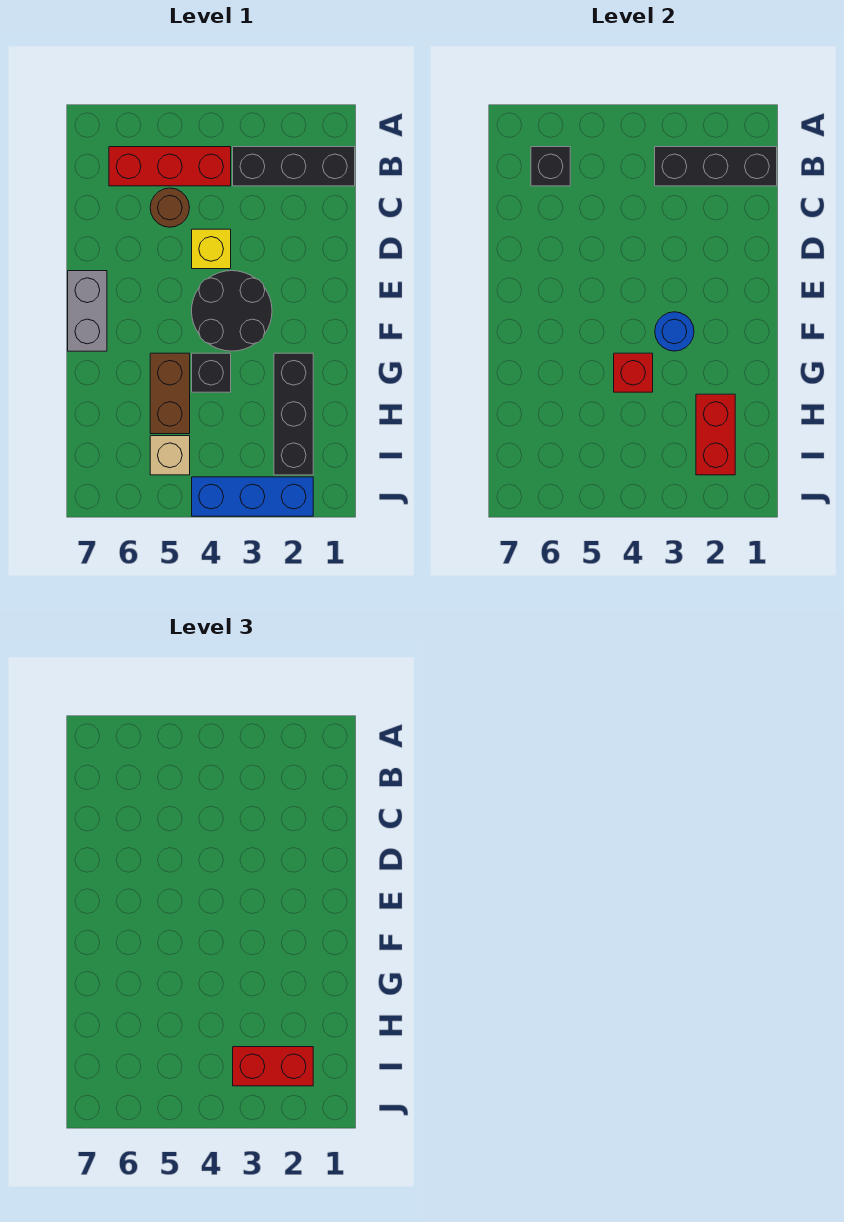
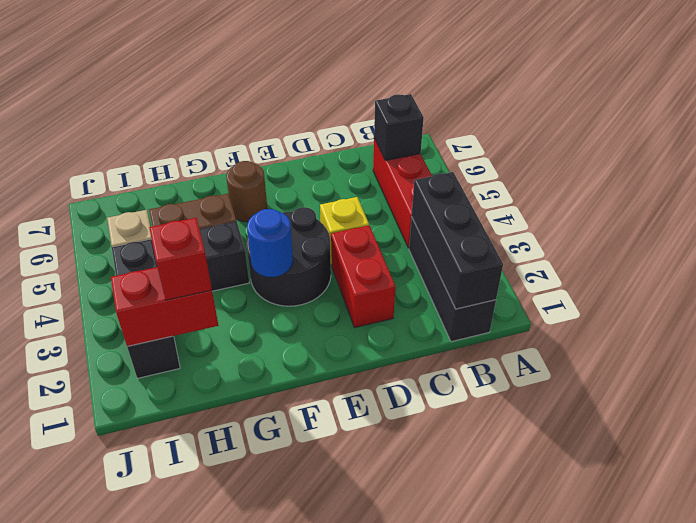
brown 1x1 round brick [150,188,190,227] -> brown 1x1 round brick moved to [226,161,267,222]
grey 1x2 brick [68,271,107,351] -> none
black 1x3 brick [274,353,313,475] -> black 1x3 brick turned to [112,239,180,378]
red 1x1 brick [614,353,653,392] -> red 1x1 brick moved to [149,218,212,300]
red 1x2 brick [233,1047,313,1086] -> red 1x2 brick moved to [331,225,396,328]
blue 1x3 brick [192,477,313,516] -> none

